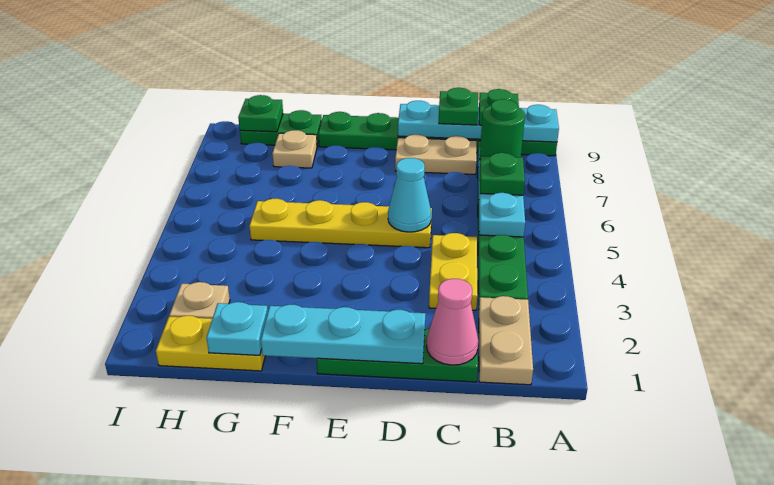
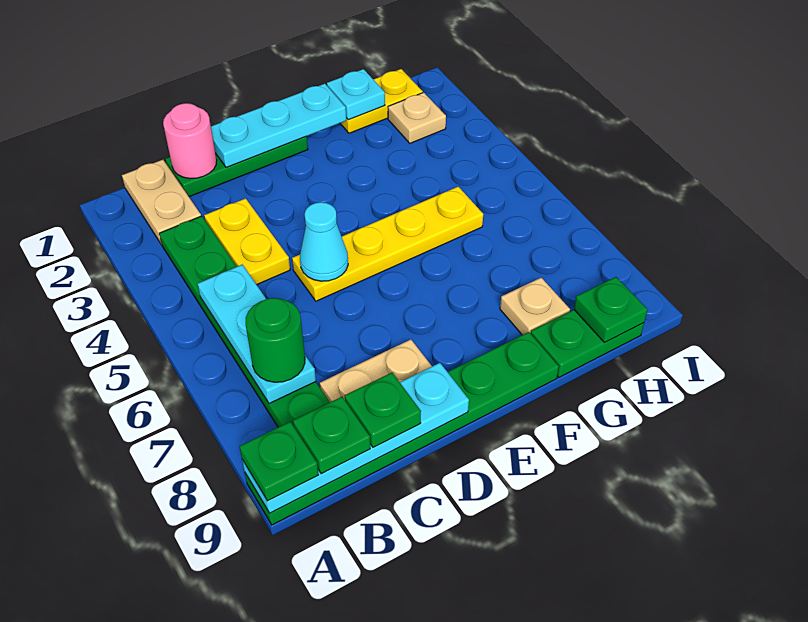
green 1x1 plate [480,153,525,195] -> green 1x1 plate moved to [240,422,318,501]
pink 1x1 cone [426,279,478,365] -> pink 1x1 round brick [163,103,217,179]

